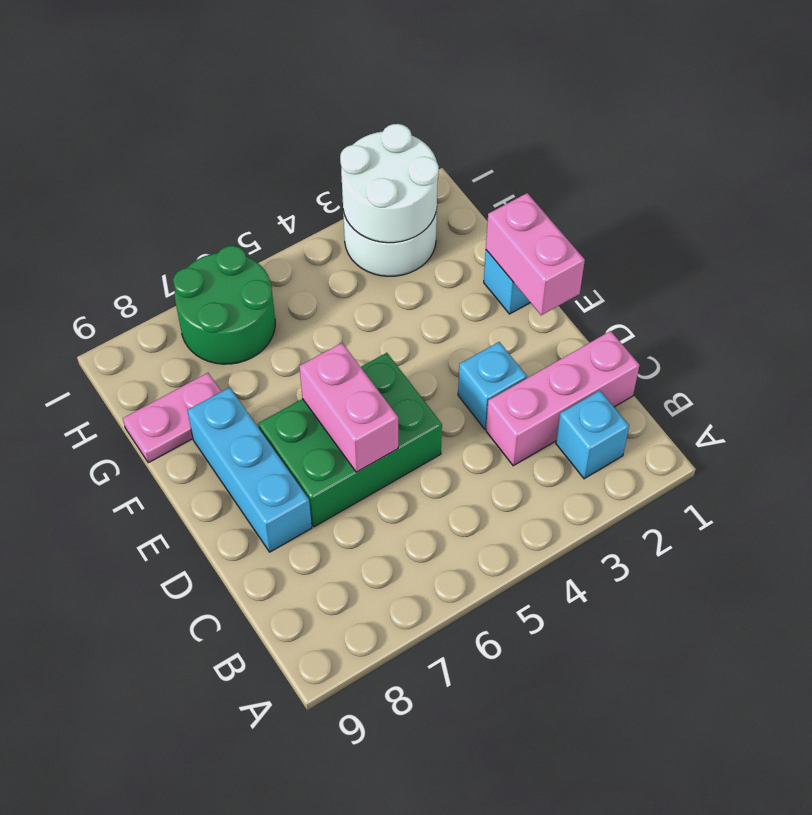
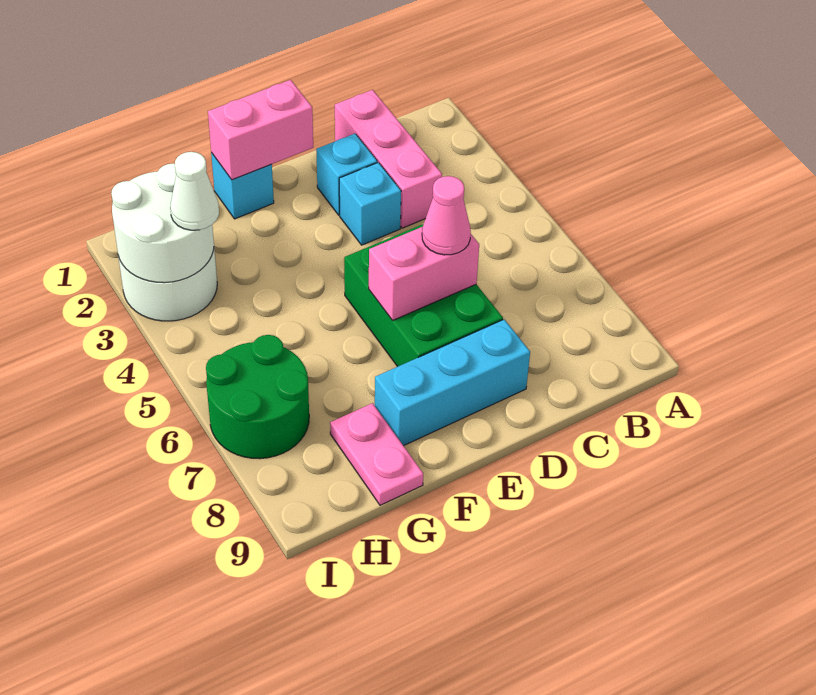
cyan 1x1 brick [556,391,629,479] -> cyan 1x1 brick moved to [316,134,377,215]
none -> pink 1x1 cone [422,176,471,255]
none -> white 1x1 cone [170,152,219,230]

